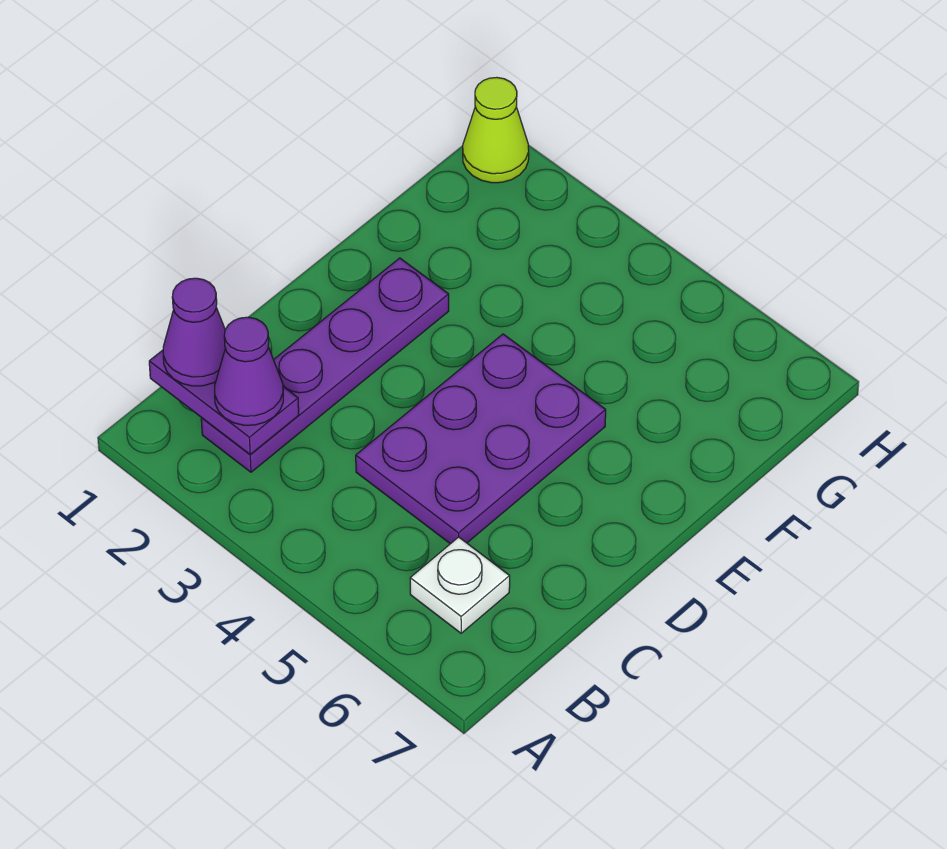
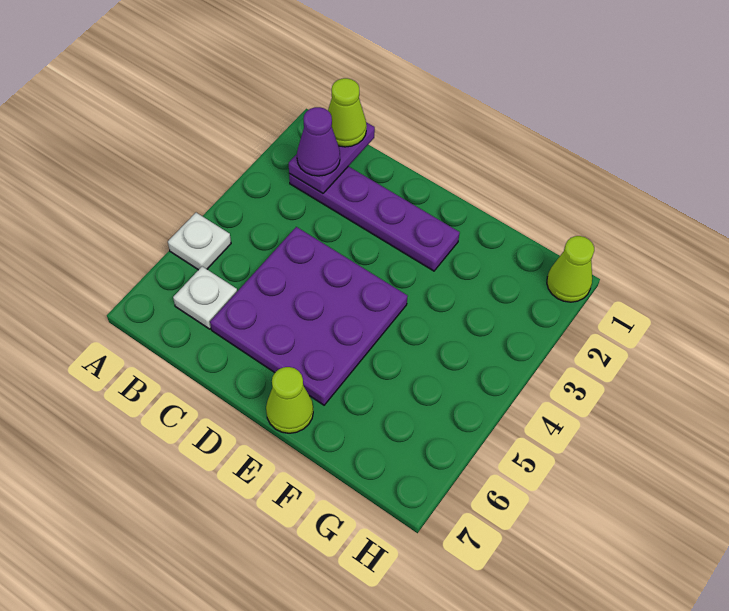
none -> white 1x1 plate [168,213,231,270]
purple 1x1 cone [163,278,225,386] -> lime 1x1 cone [328,78,367,147]
purple 2x3 plate [356,334,606,544] -> purple 3x3 plate [210,227,408,405]
none -> lime 1x1 cone [266,367,313,433]

